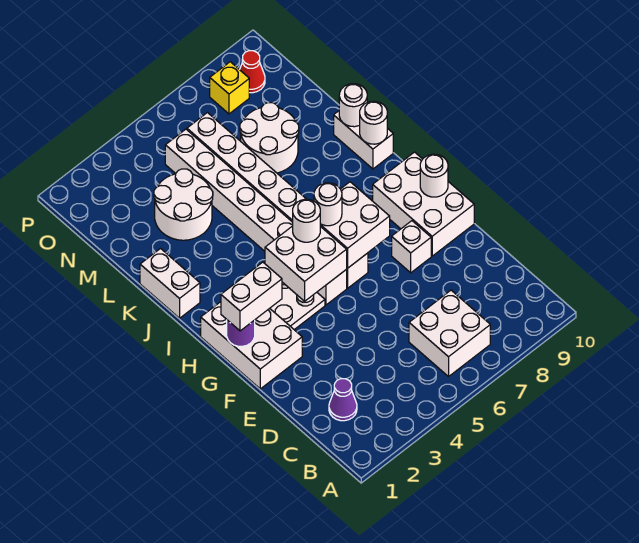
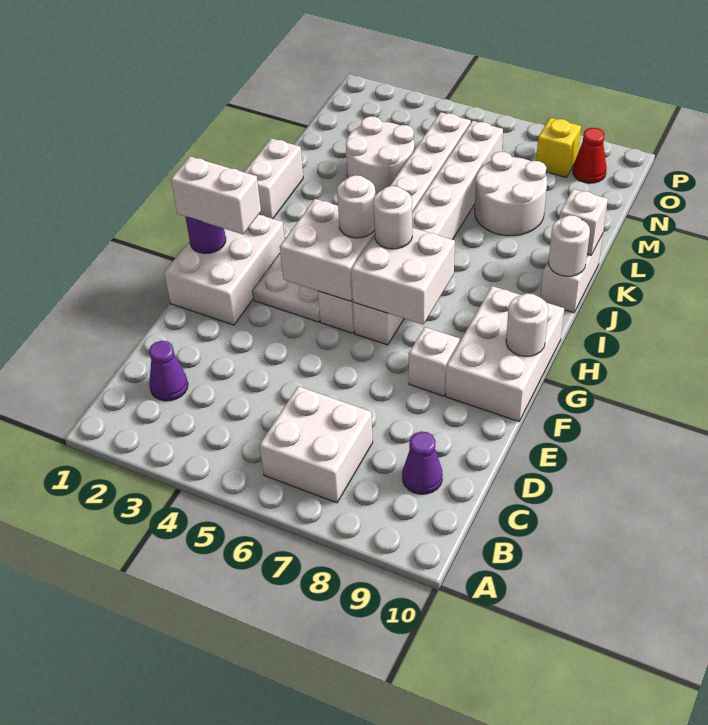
none -> purple 1x1 cone [402,431,443,494]
white 1x1 round brick [339,84,367,127] -> white 1x1 brick [559,189,608,255]

